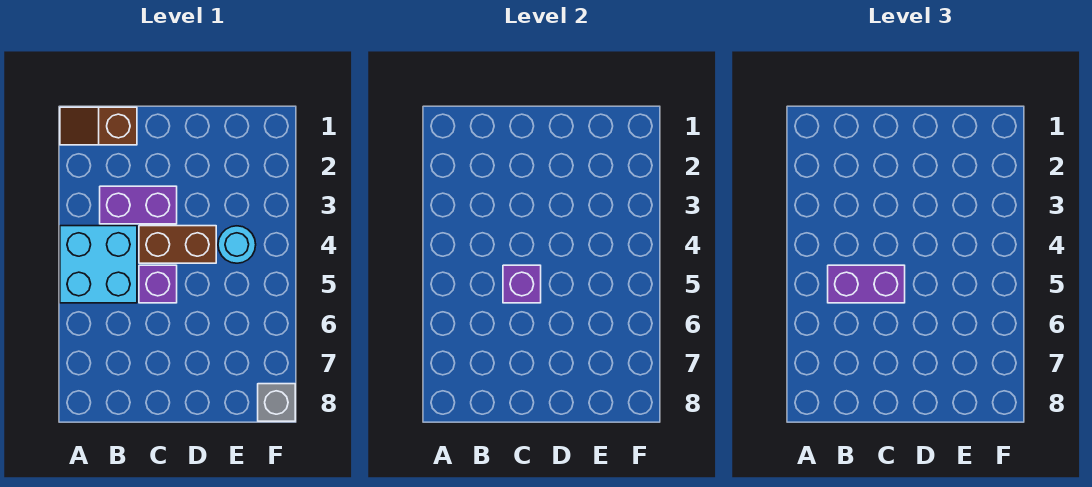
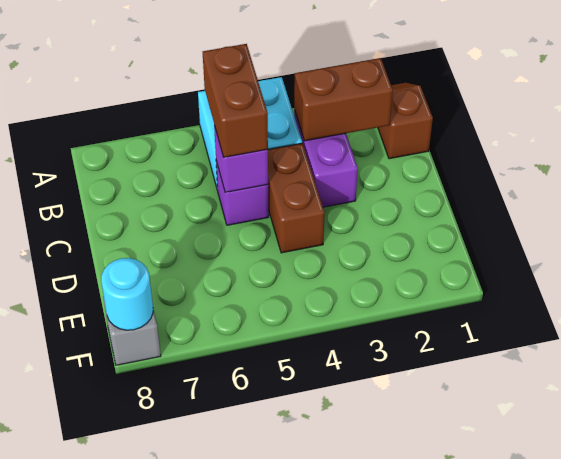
none -> brown 1x2 brick [294,58,393,141]
purple 1x2 brick [828,265,905,303] -> brown 1x2 brick [203,44,268,157]
cyan 1x1 round brick [218,226,256,263] -> cyan 1x1 round brick moved to [101,258,153,330]

